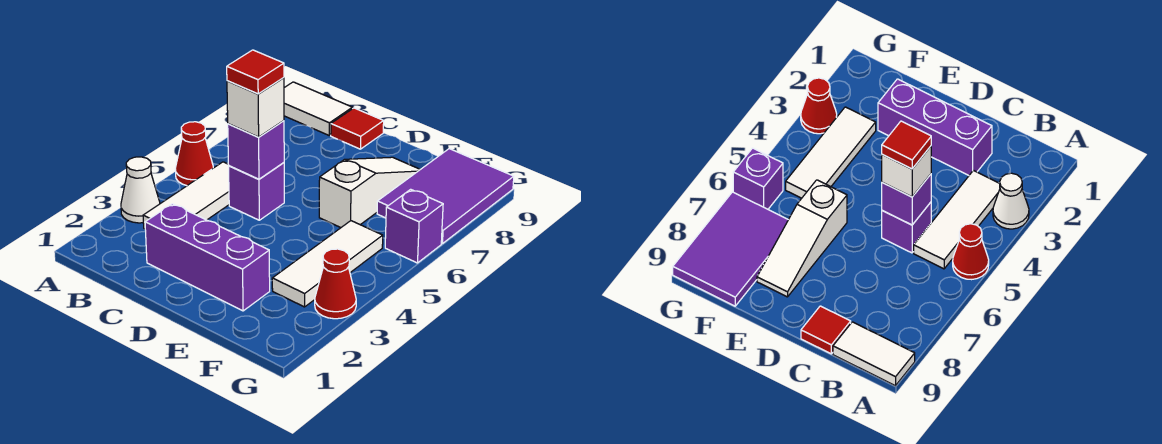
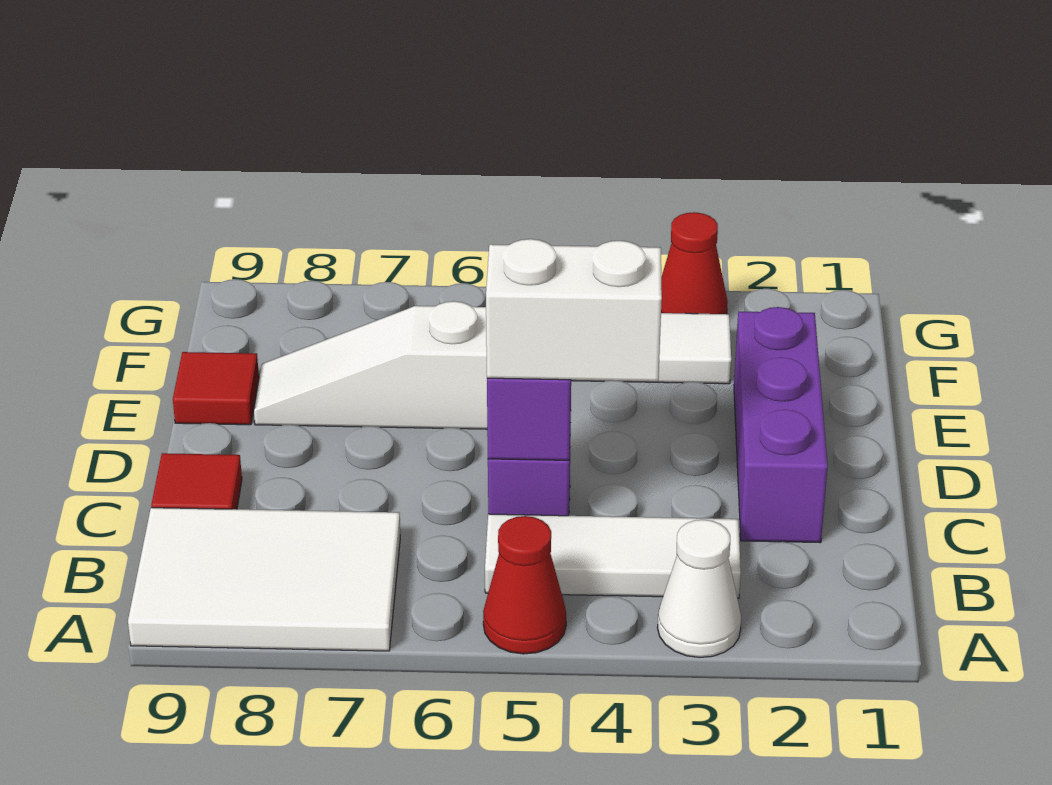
white 1x2 tile [284,82,352,135] -> white 2x3 tile [128,508,400,651]
white 1x1 brick [227,78,284,137] -> white 1x2 brick [486,239,662,381]
red 1x1 tile [227,50,284,94] -> red 1x1 tile moved to [173,352,259,425]
purple 2x3 tile [377,149,514,244] -> none
purple 1x1 brick [385,189,443,263] -> none

